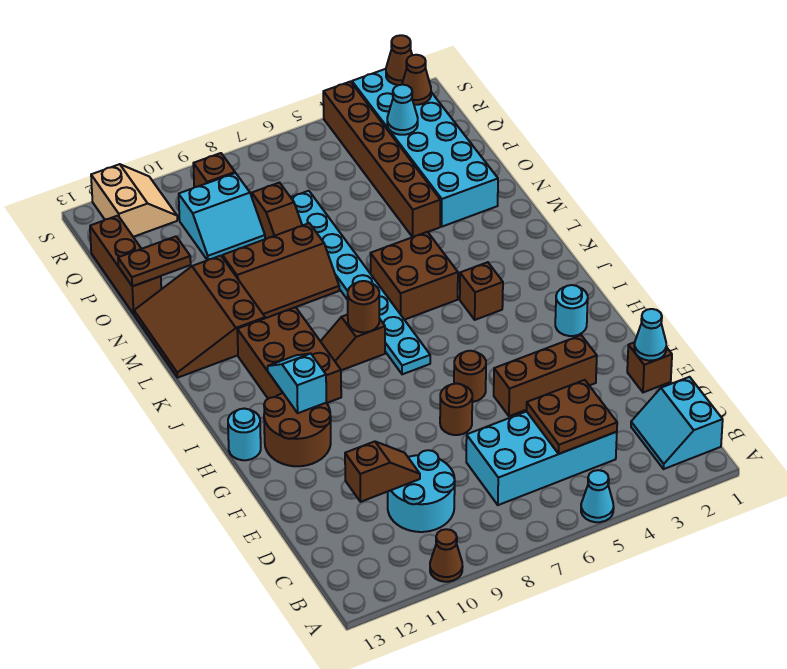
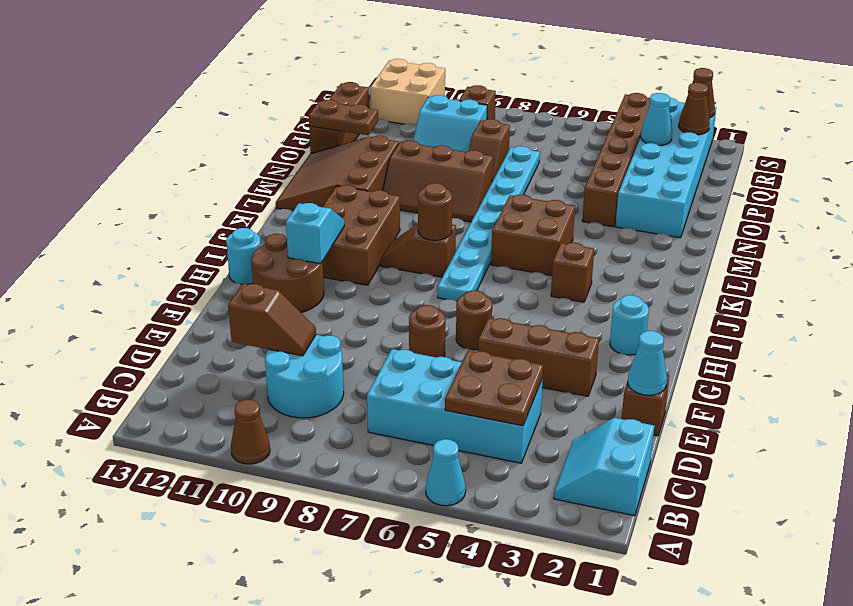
tan 2x2 slope [91,164,177,237] -> tan 2x2 brick [370,59,445,125]

